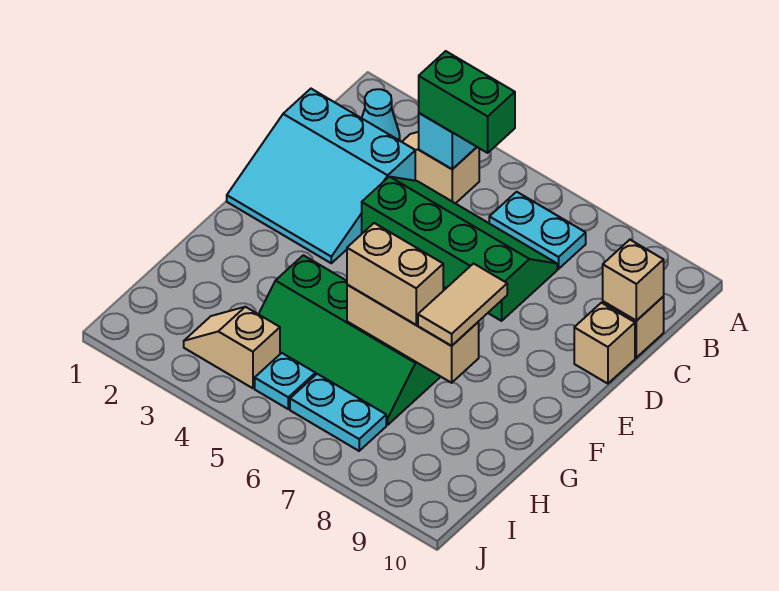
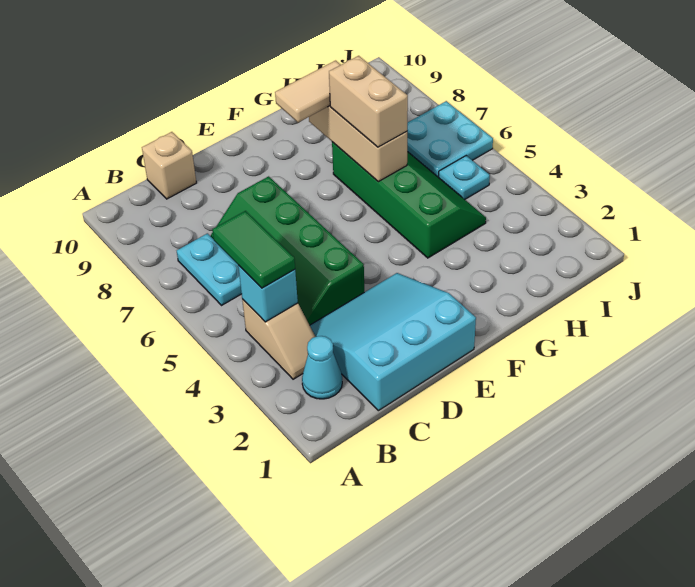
green 1x2 brick [419,51,515,153] -> green 1x2 tile [212,211,295,288]
cyan 3x3 slope [227,89,415,263] -> cyan 3x3 slope turned to [310,273,476,411]
tan 1x1 brick [603,240,664,320] -> none
tan 1x1 brick [574,303,635,384] -> none
tan 1x2 slope [184,307,280,388] -> none
cyan 1x2 plate [290,374,386,451] -> cyan 2x2 plate [407,101,493,178]

